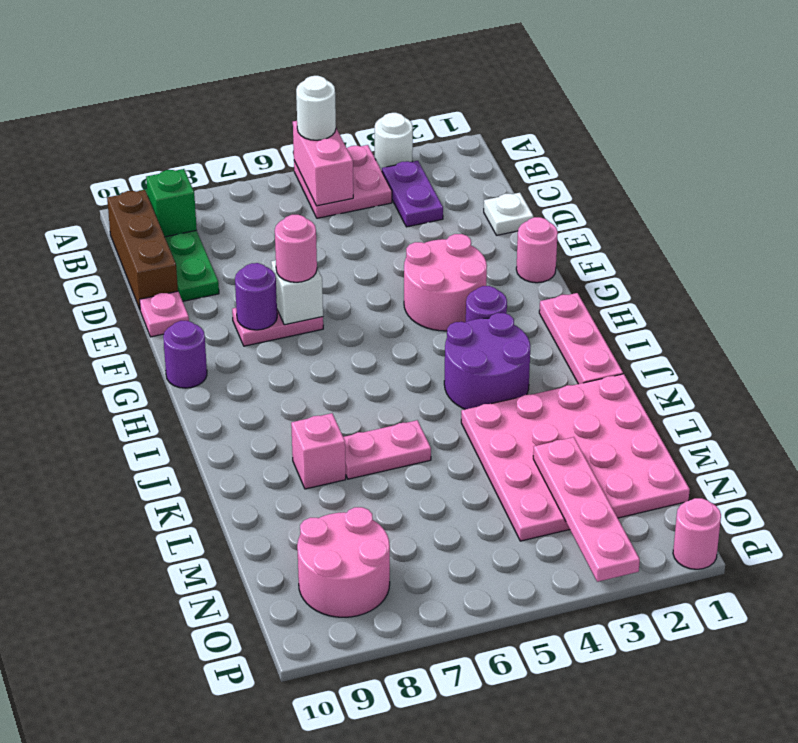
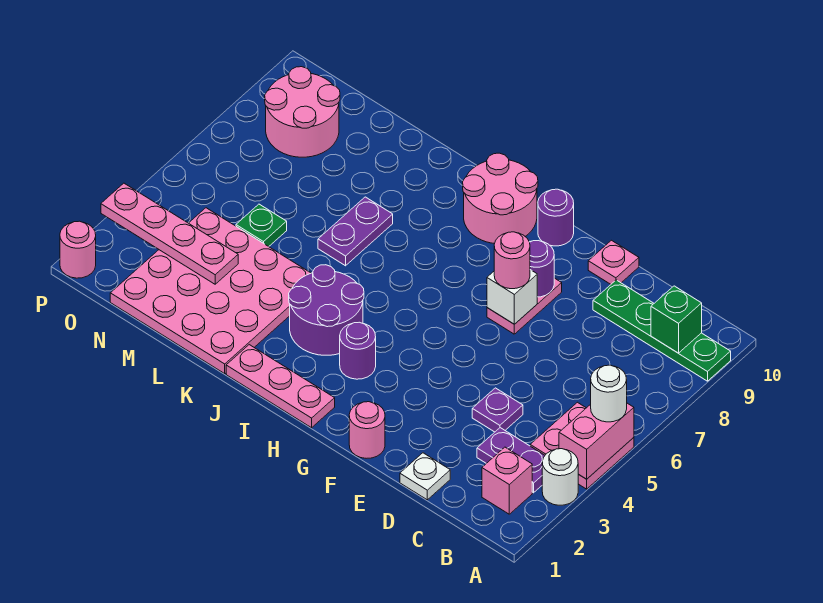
pink 1x2 brick [293,121,353,206] -> pink 1x2 brick turned to [559,403,634,479]
brown 1x3 brick [107,190,178,309] -> none
none -> purple 1x1 plate [472,388,523,432]
pink 2x2 round brick [404,234,487,331] -> pink 2x2 round brick moved to [463,153,538,244]
pink 1x2 plate [343,420,431,479] -> purple 1x2 plate [318,197,393,266]
pink 1x1 brick [291,413,346,489] -> pink 1x1 brick moved to [482,447,532,514]
none -> green 1x1 plate [236,204,287,247]

